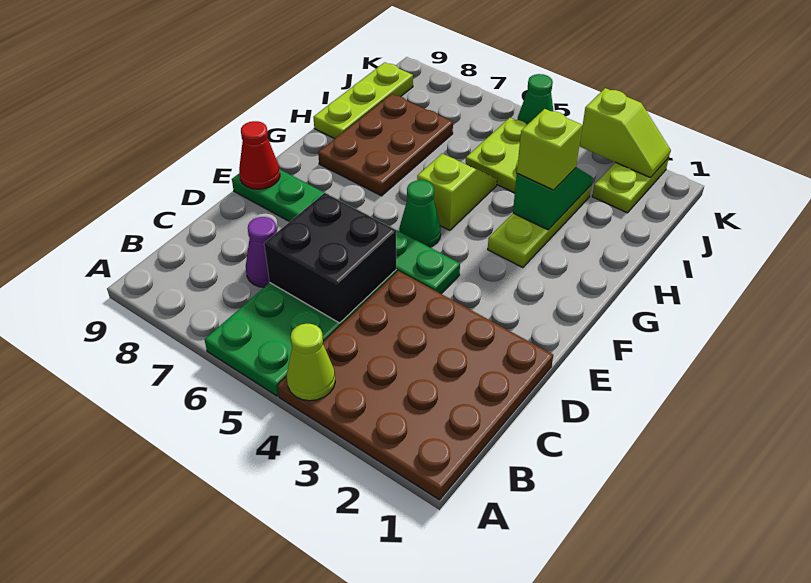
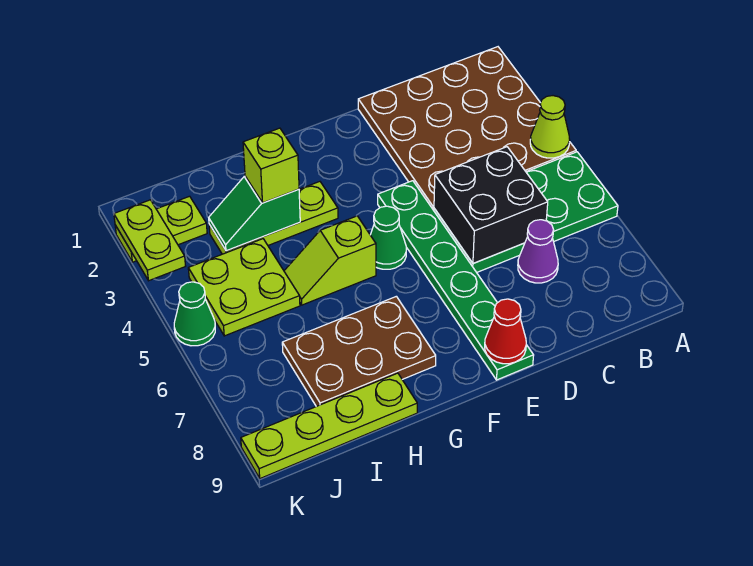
lime 1x3 plate [313,62,413,139] -> lime 1x4 plate [241,373,417,478]
lime 1x2 slope [579,88,671,178] -> lime 1x2 plate [114,200,185,281]

